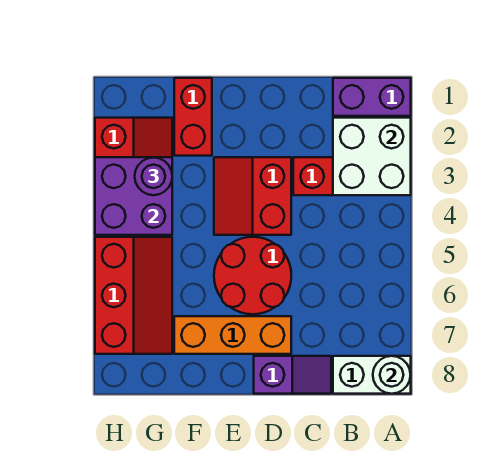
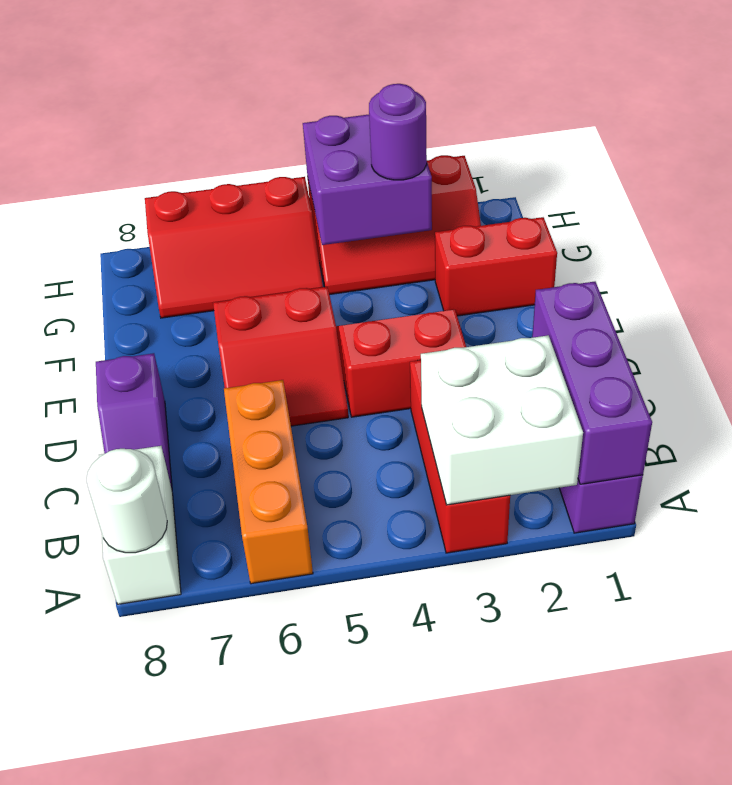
none -> purple 1x3 brick [532,282,652,484]
red 2x2 round brick [214,237,291,314] -> red 2x2 slope [213,287,348,426]
orange 1x3 brick [174,316,291,354] -> orange 1x3 brick moved to [224,380,313,584]

